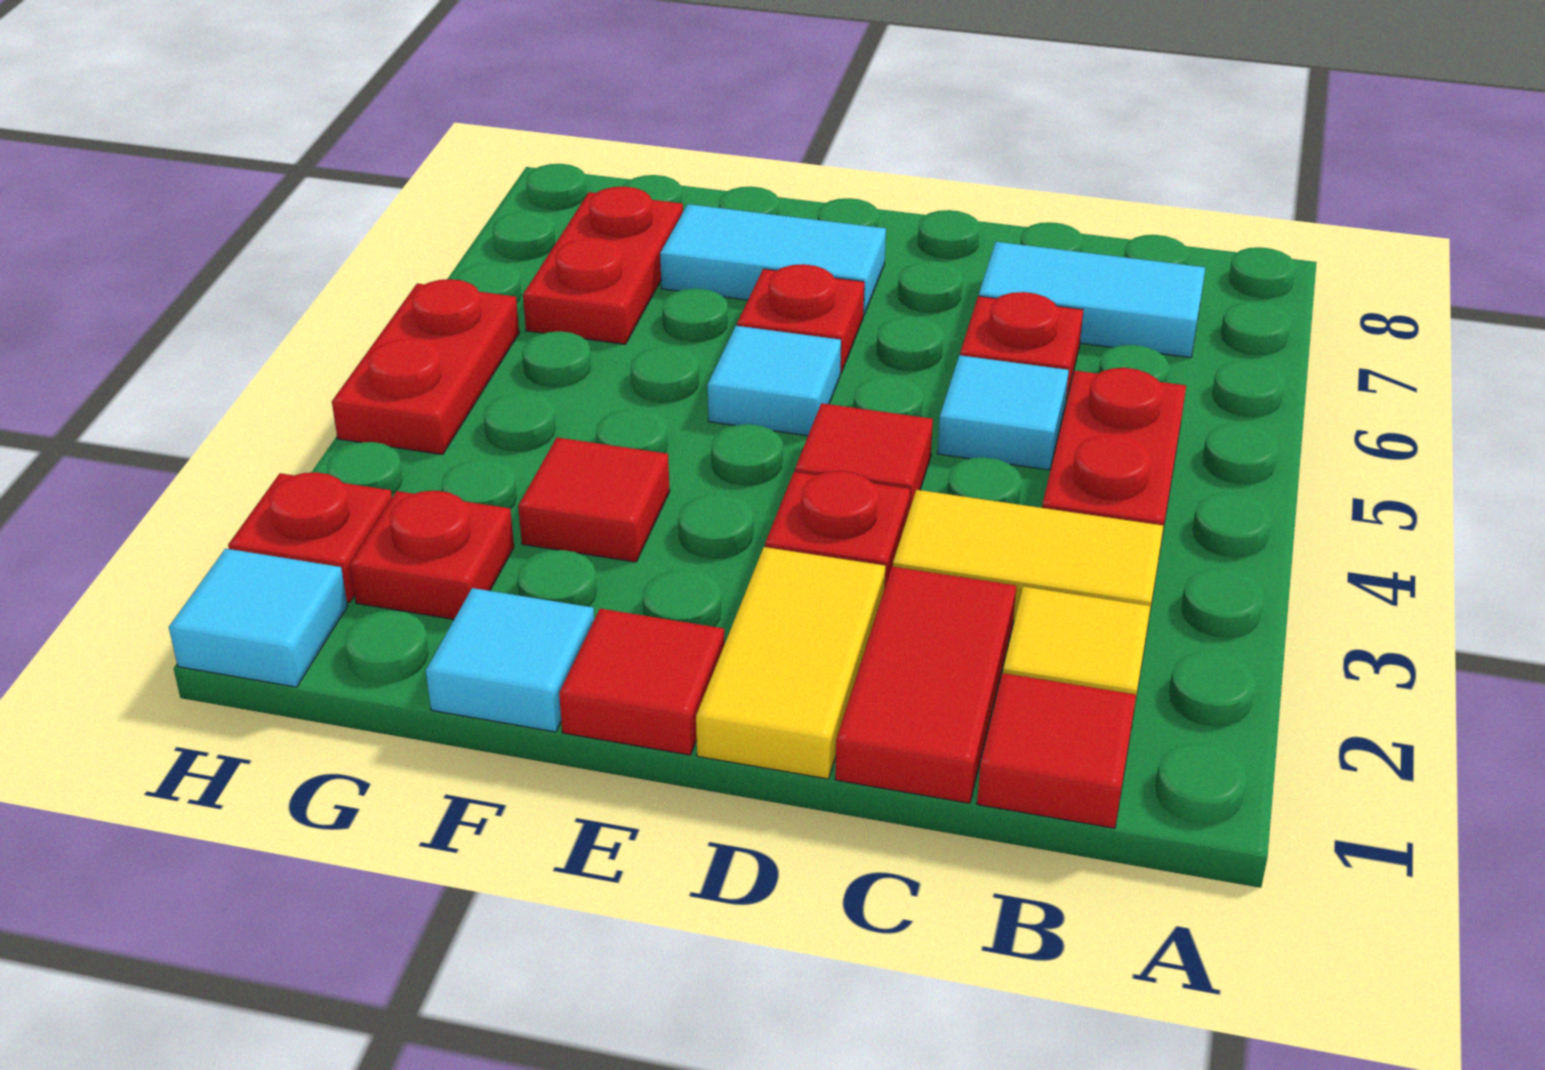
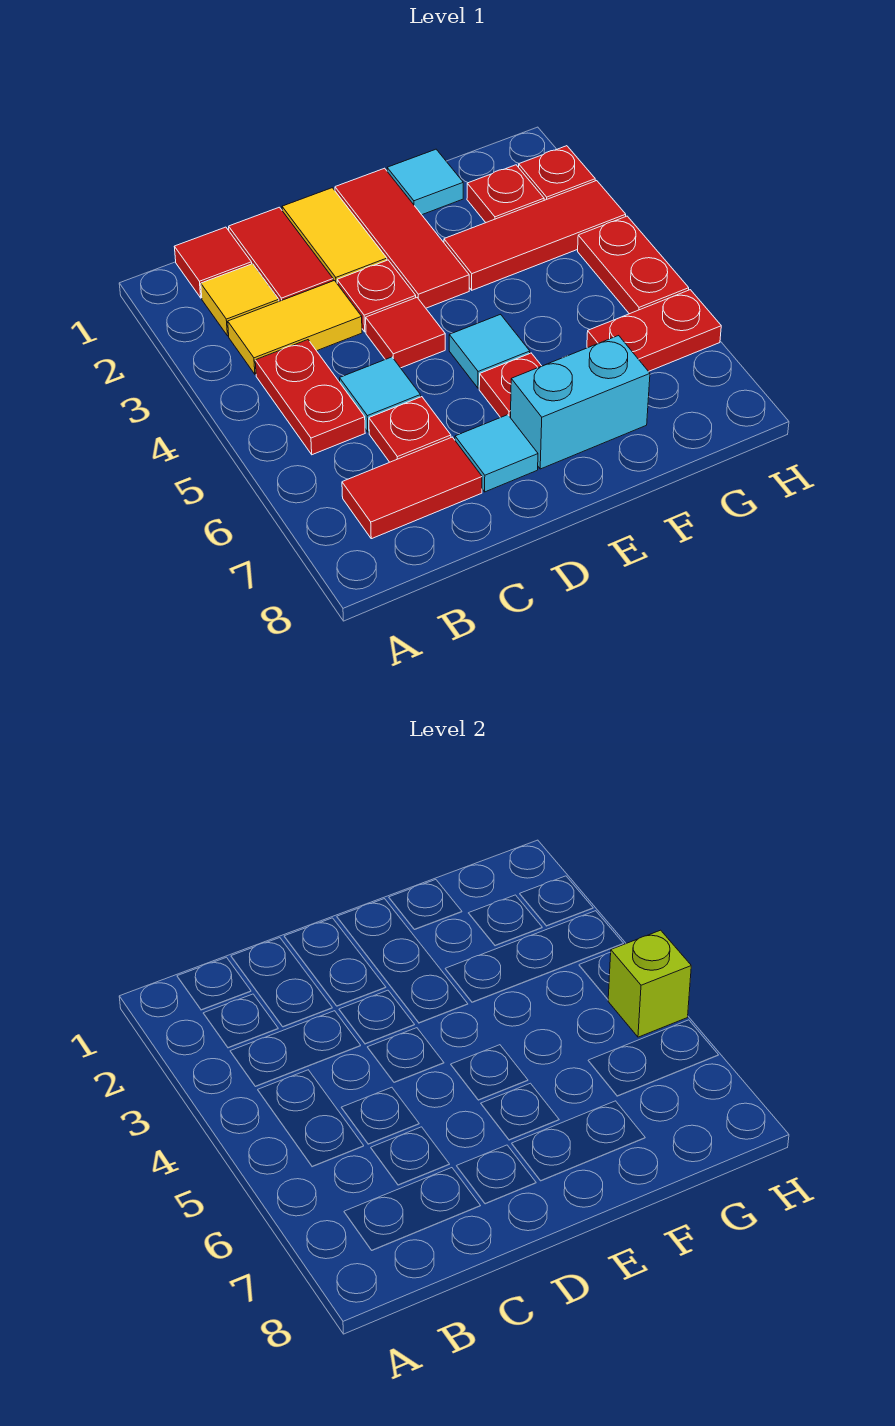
cyan 1x2 tile [979,242,1205,358] -> red 1x2 tile [342,437,482,539]
red 1x1 tile [559,609,725,755] -> red 1x3 tile [335,168,469,308]
cyan 1x2 tile [660,204,886,315] -> cyan 1x2 brick [511,336,650,469]
red 1x1 tile [518,438,670,562] -> red 1x3 tile [444,181,626,290]
red 1x2 plate [523,187,683,344] -> red 1x2 plate turned to [587,290,721,371]
cyan 1x1 tile [169,549,348,687] -> cyan 1x1 tile moved to [455,415,538,492]
none -> lime 1x1 brick [608,930,691,1037]

